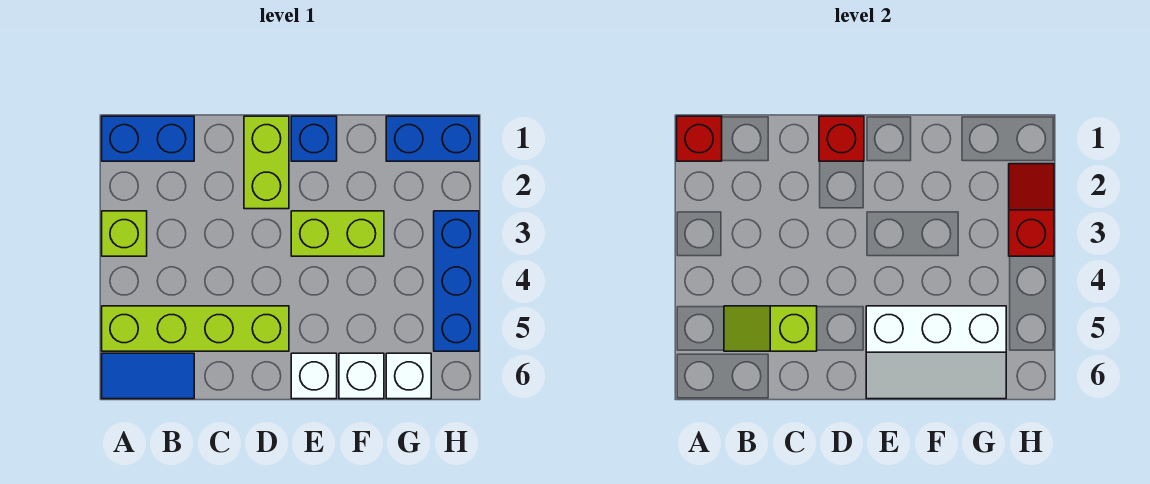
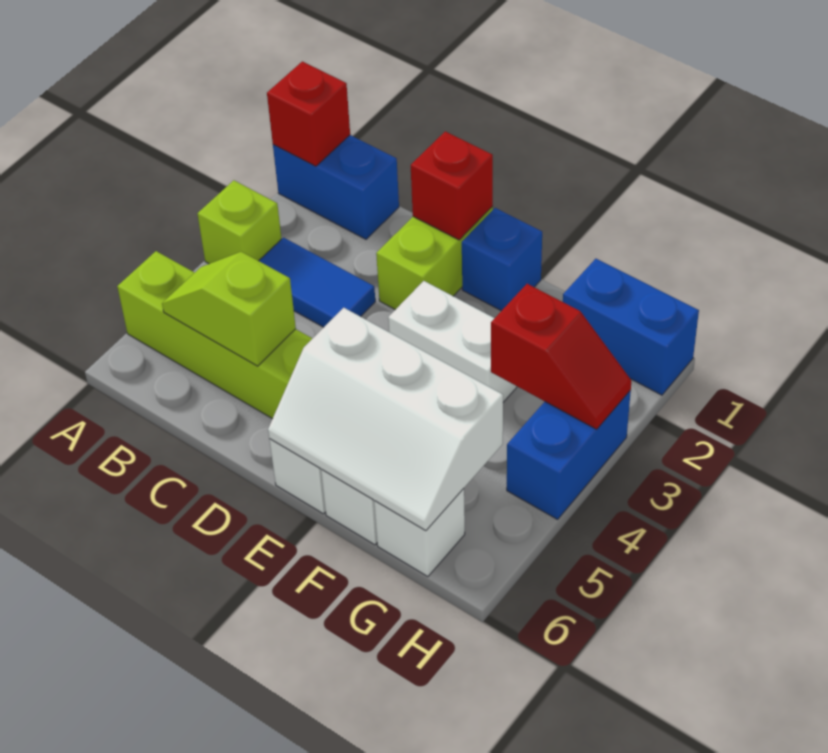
blue 1x2 tile [102,353,194,399] -> blue 1x2 tile moved to [259,238,375,327]
lime 1x2 brick [291,211,384,256] -> white 1x2 brick [388,281,517,402]
red 1x2 slope [1009,164,1054,256] -> red 1x2 slope turned to [491,284,631,429]
blue 1x3 brick [434,211,479,351] -> blue 1x2 brick [507,390,631,519]

